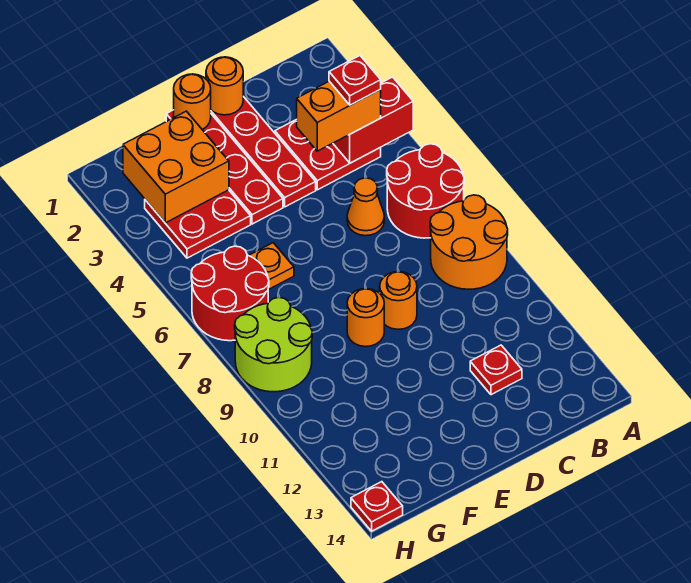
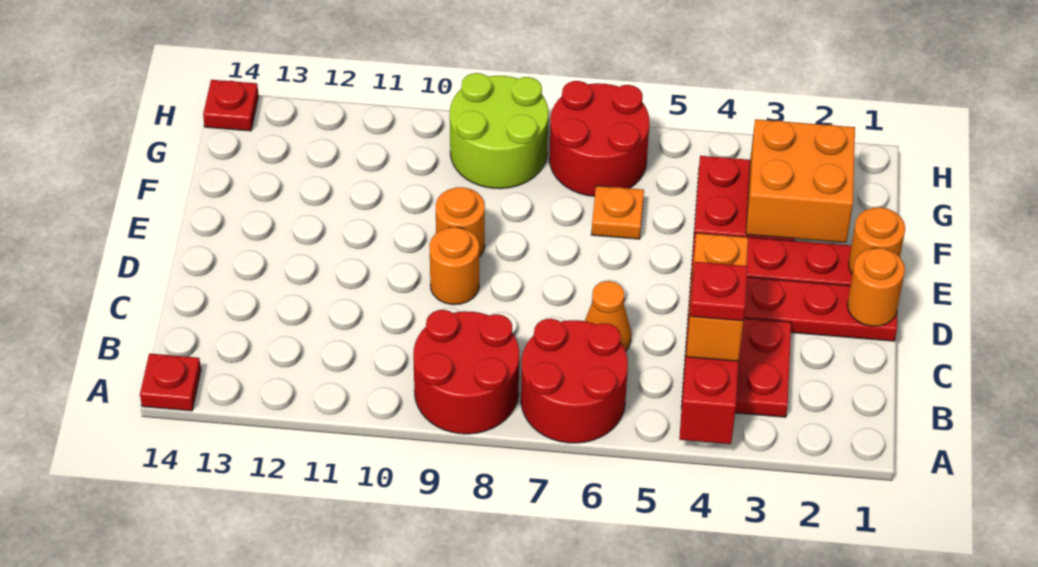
orange 2x2 round brick [430,195,508,289] -> red 2x2 round brick [413,310,519,434]
red 1x1 plate [470,345,522,395] -> red 1x1 plate moved to [140,354,201,411]

